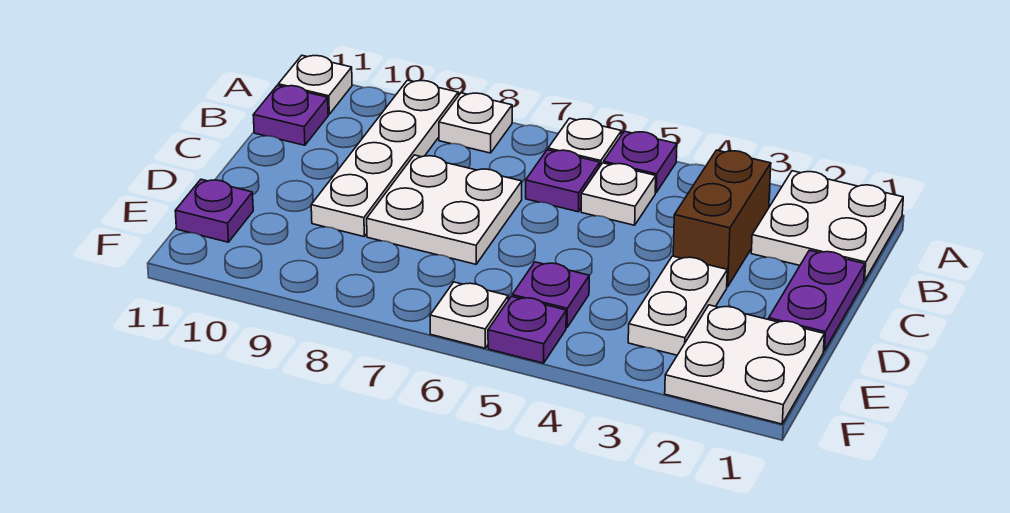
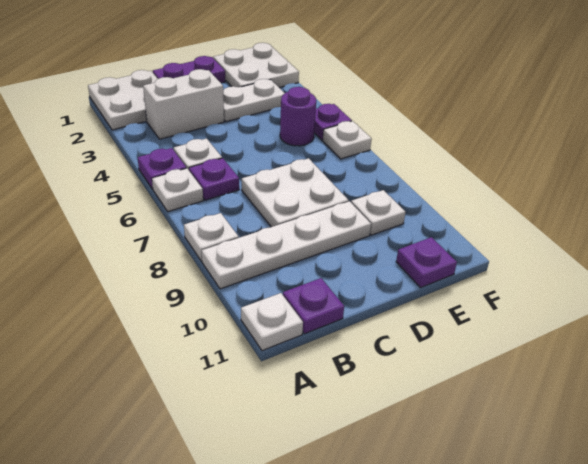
brown 1x2 brick [673,150,771,287] -> white 1x2 brick [143,69,224,139]
purple 1x1 plate [512,262,589,328] -> purple 1x1 round brick [280,87,316,146]
none -> white 1x1 plate [351,190,405,235]

